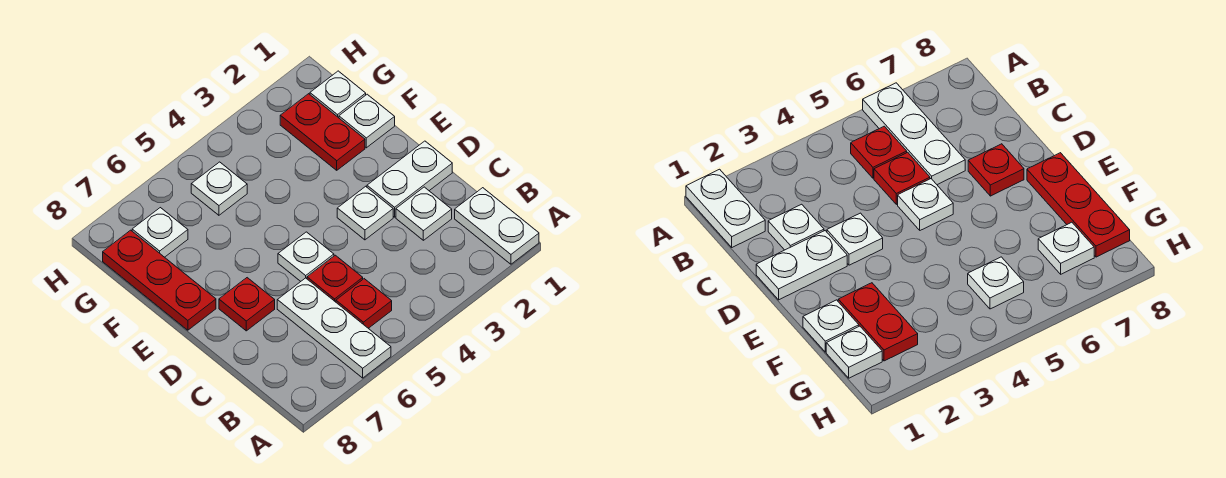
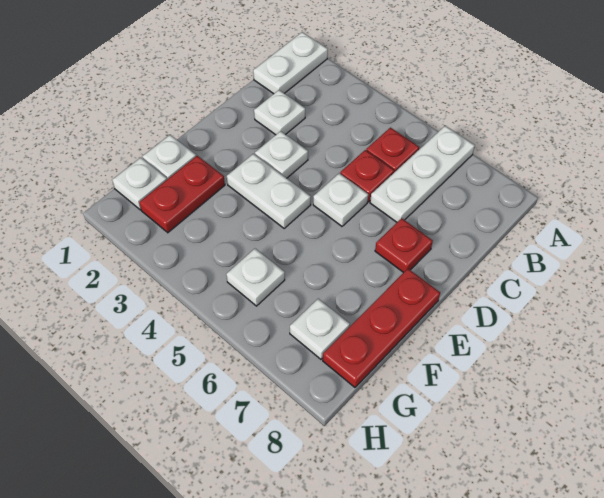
white 1x2 plate [367,141,452,217] -> white 1x2 plate moved to [227,154,311,228]

